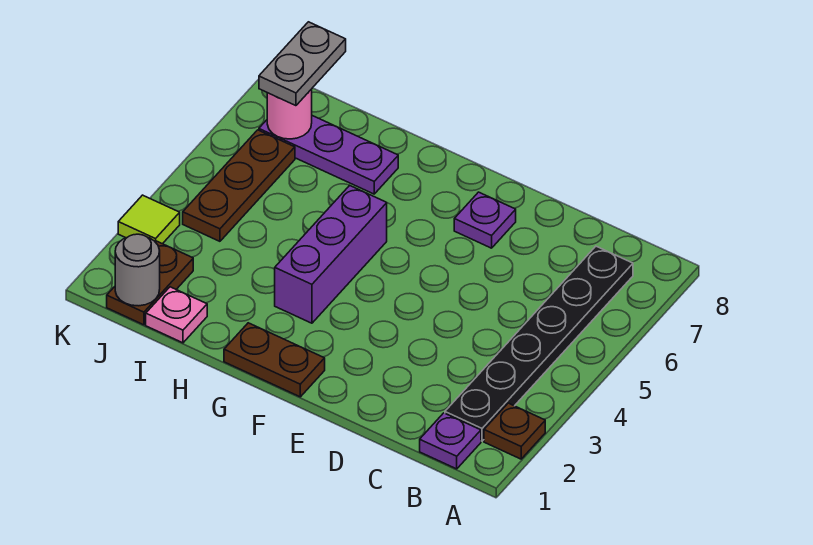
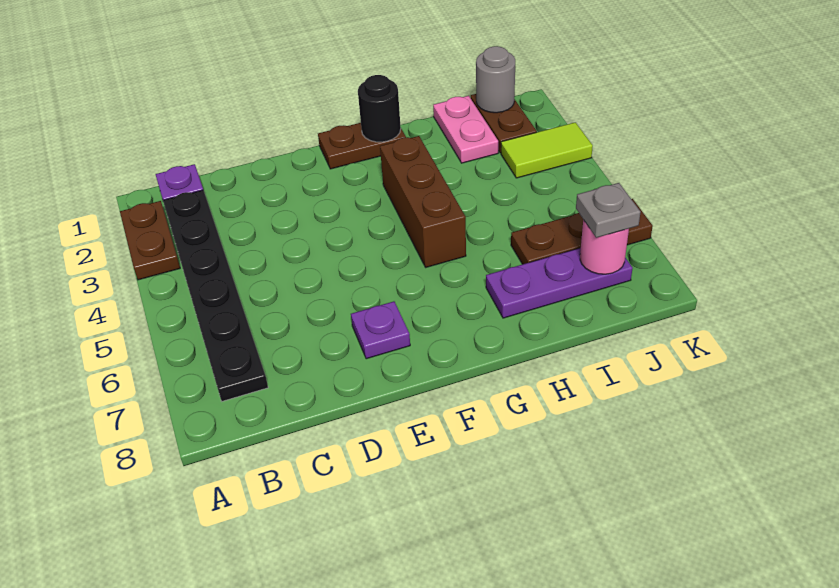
brown 1x1 plate [484,403,545,459] -> brown 1x2 plate [120,201,180,280]
none -> black 1x1 round brick [358,75,401,142]
purple 1x3 brick [275,185,387,323] -> brown 1x3 brick [380,136,466,267]
pink 1x1 plate [146,287,207,343] -> pink 1x2 plate [433,96,498,163]
brown 1x3 plate [183,130,295,241] -> brown 1x3 plate turned to [511,199,653,264]
grey 1x2 plate [259,22,346,106] -> grey 1x1 plate [576,183,641,238]
lime 1x1 tile [118,195,180,244] -> lime 1x2 tile [501,122,593,178]

